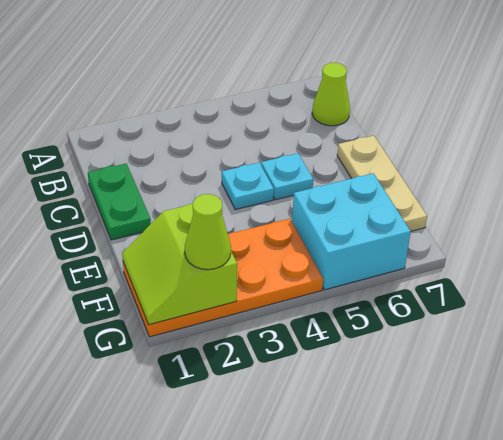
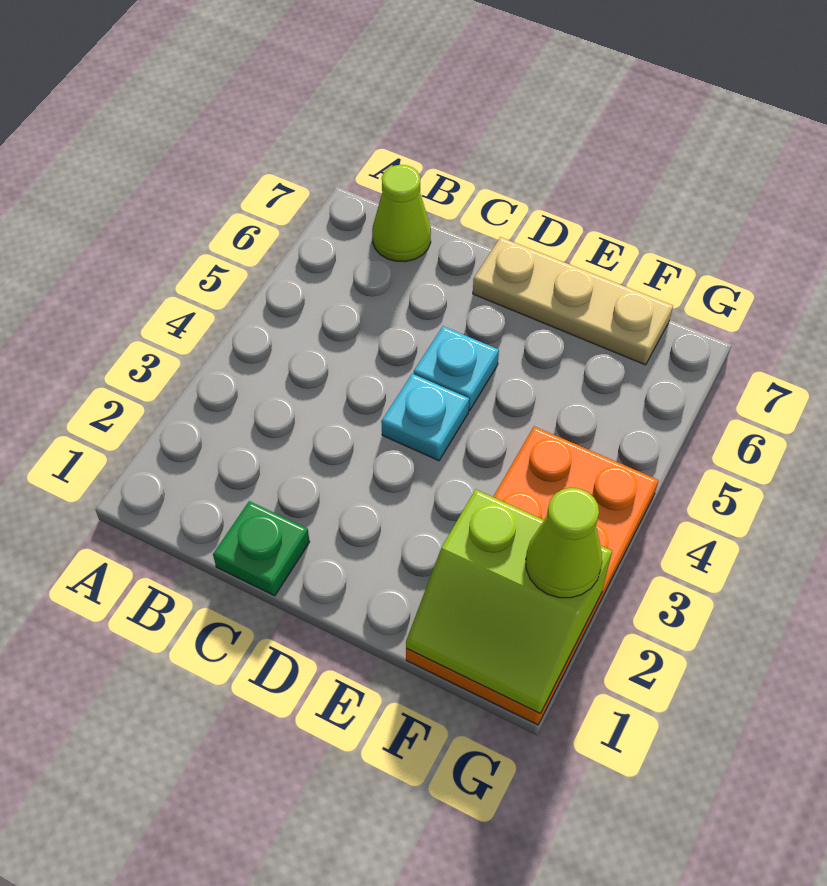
green 1x2 plate [88,164,151,240] -> green 1x1 plate [213,501,309,596]
cyan 2x2 brick [292,173,411,290] -> none

